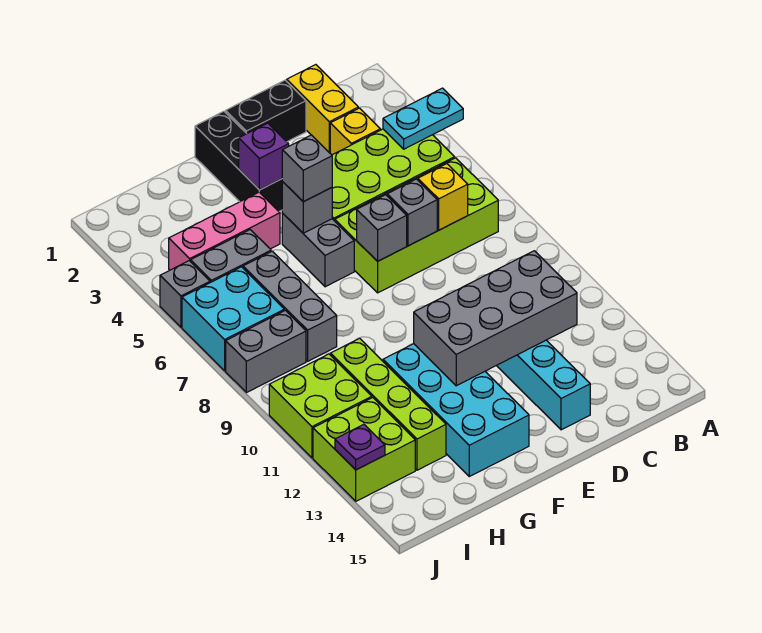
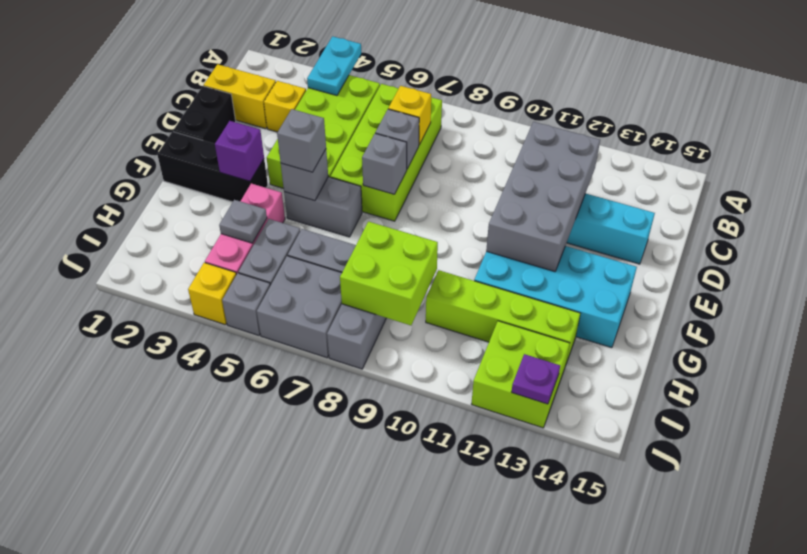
none -> grey 1x1 plate [219,200,267,243]
cyan 2x2 brick [182,267,284,371] -> grey 2x2 brick [257,256,342,358]
lime 2x2 brick [269,354,372,458] -> lime 2x2 brick moved to [340,222,438,325]
none -> yellow 1x1 brick [188,263,236,325]

